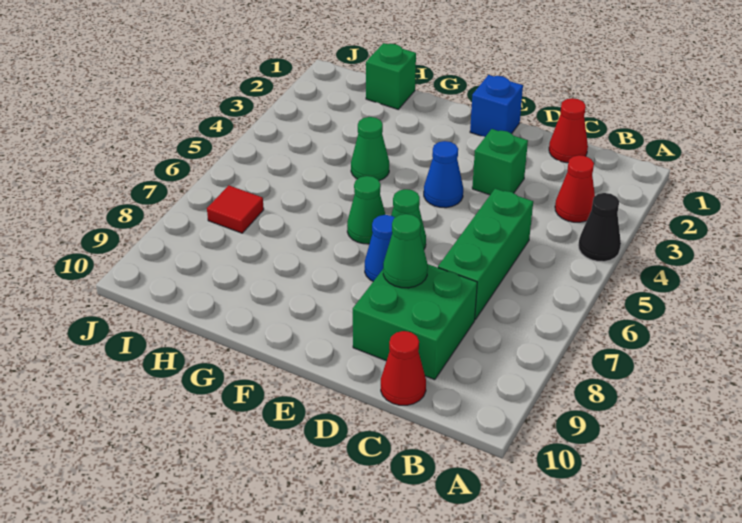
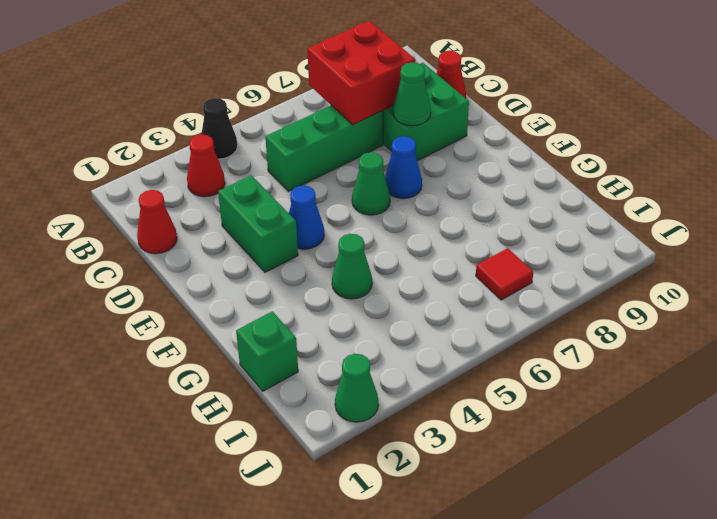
none -> red 2x2 brick [307,21,415,125]
green 1x1 brick [472,129,528,195] -> green 1x2 brick [218,175,298,272]
blue 1x1 brick [470,75,523,137] -> none
green 1x1 cone [347,176,386,244] -> green 1x1 cone moved to [335,354,378,422]

